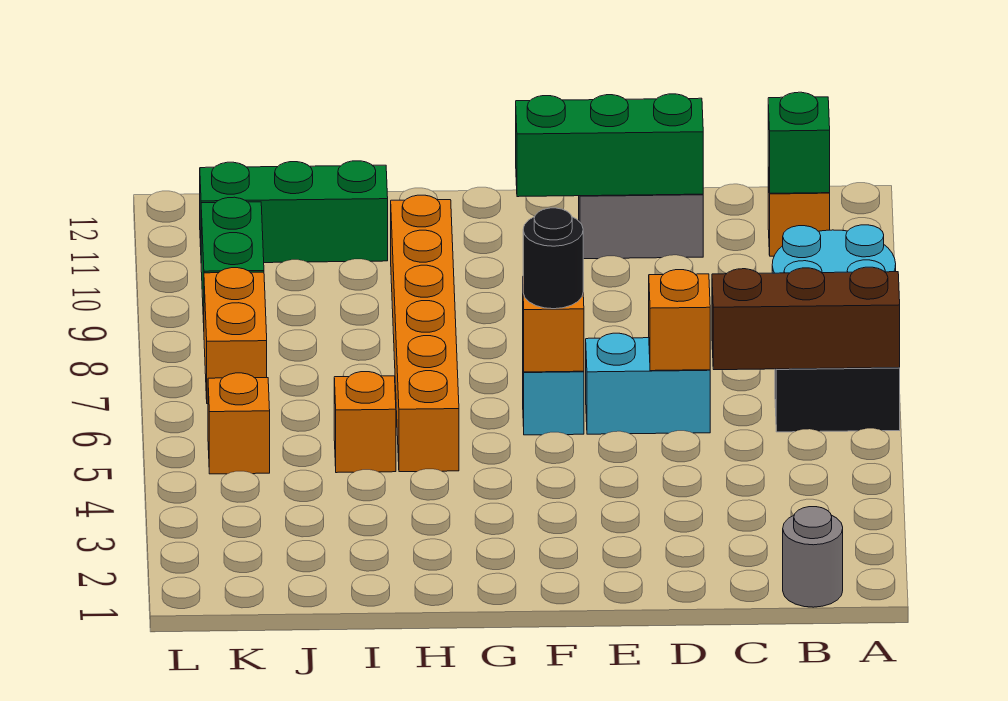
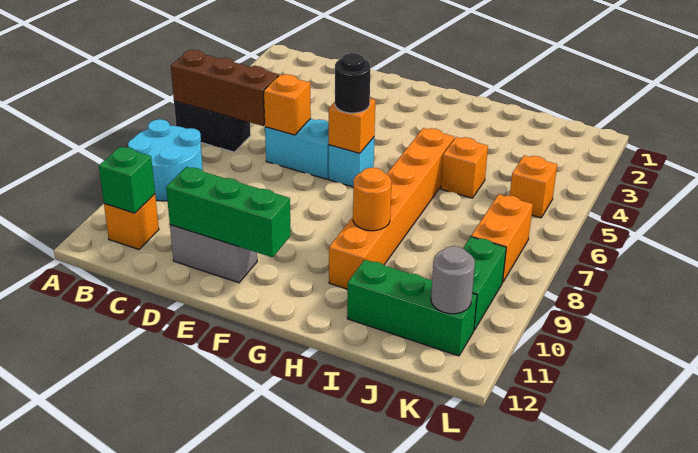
grey 1x1 round brick [783,507,843,607] -> grey 1x1 round brick moved to [431,246,475,314]
none -> orange 1x1 round brick [353,168,391,231]

